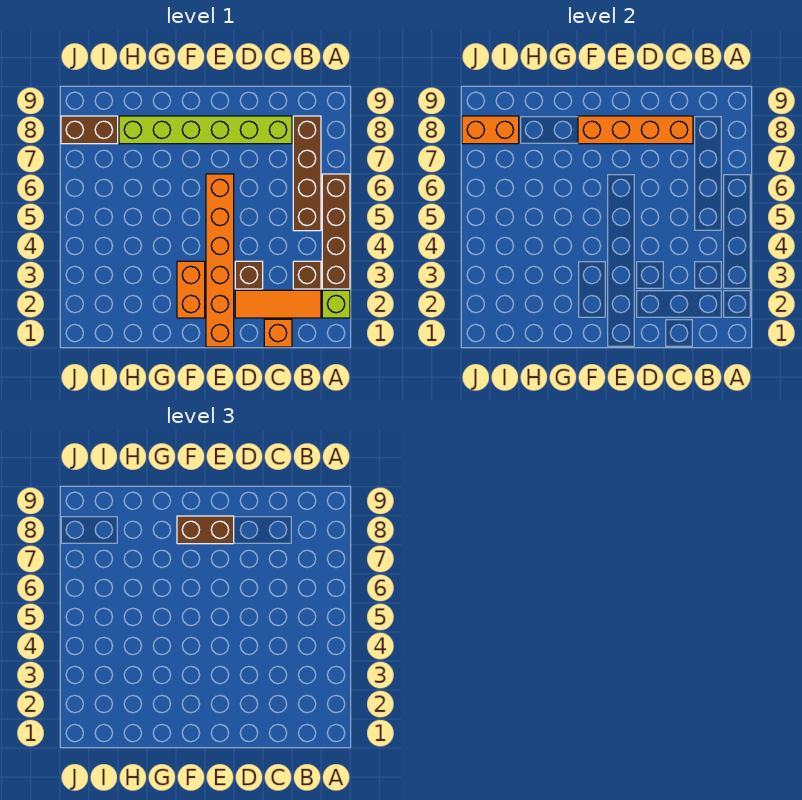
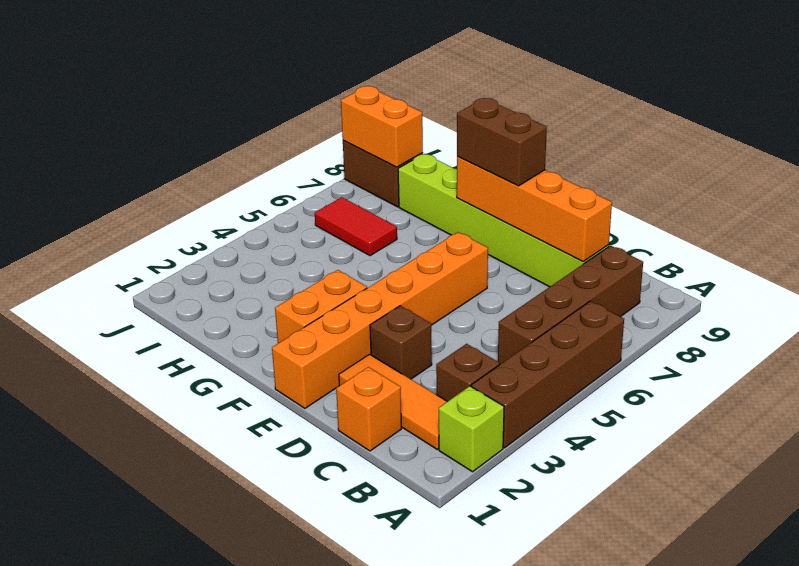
none -> red 1x2 tile [315,197,397,256]

